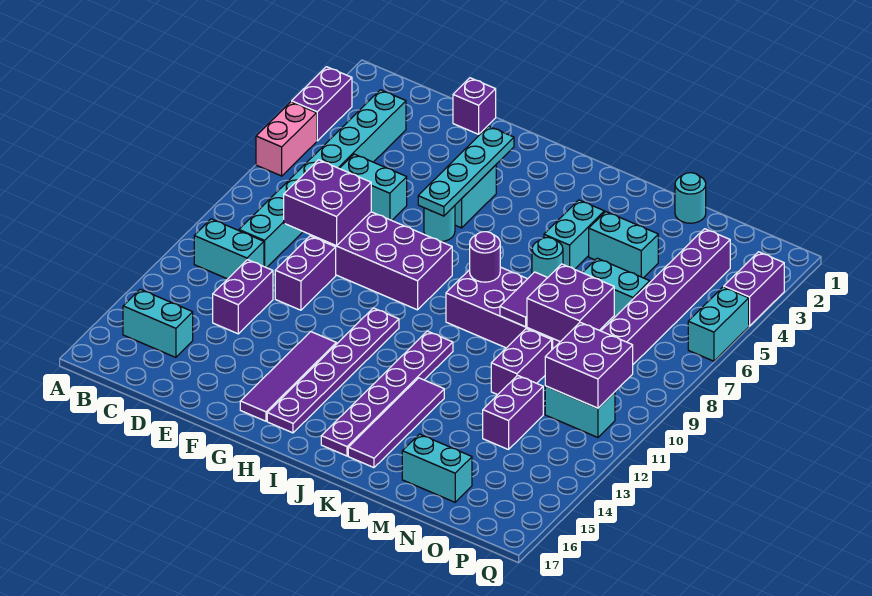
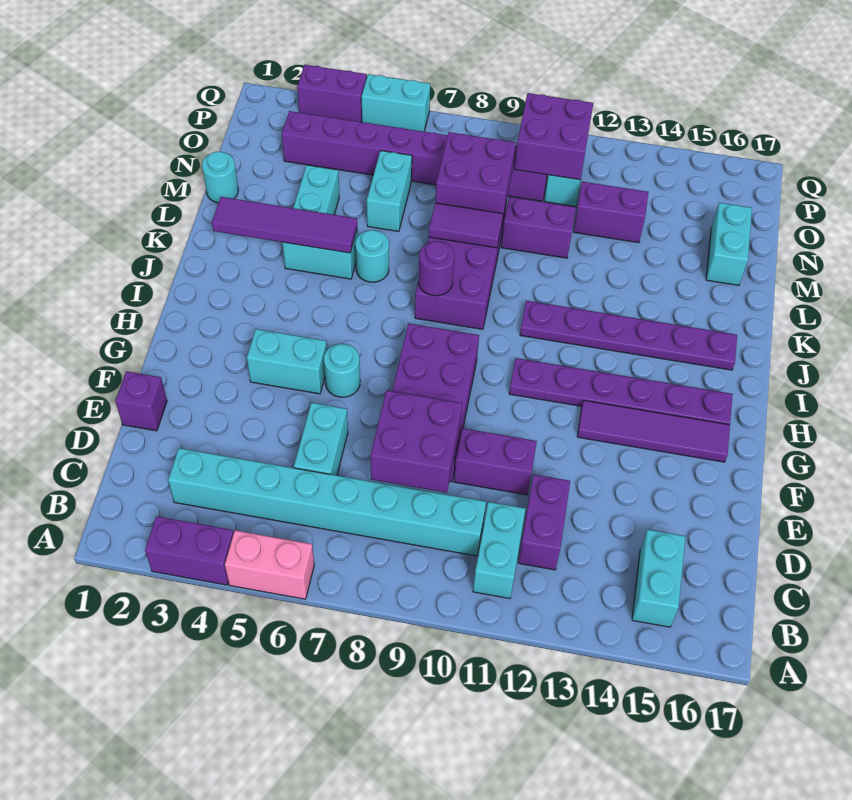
purple 1x2 brick [213,260,273,334] -> purple 1x2 brick turned to [518,475,570,570]
cyan 1x4 plate [418,126,514,216] -> none
purple 1x4 tile [348,378,444,468] -> purple 1x4 tile moved to [212,197,357,253]

